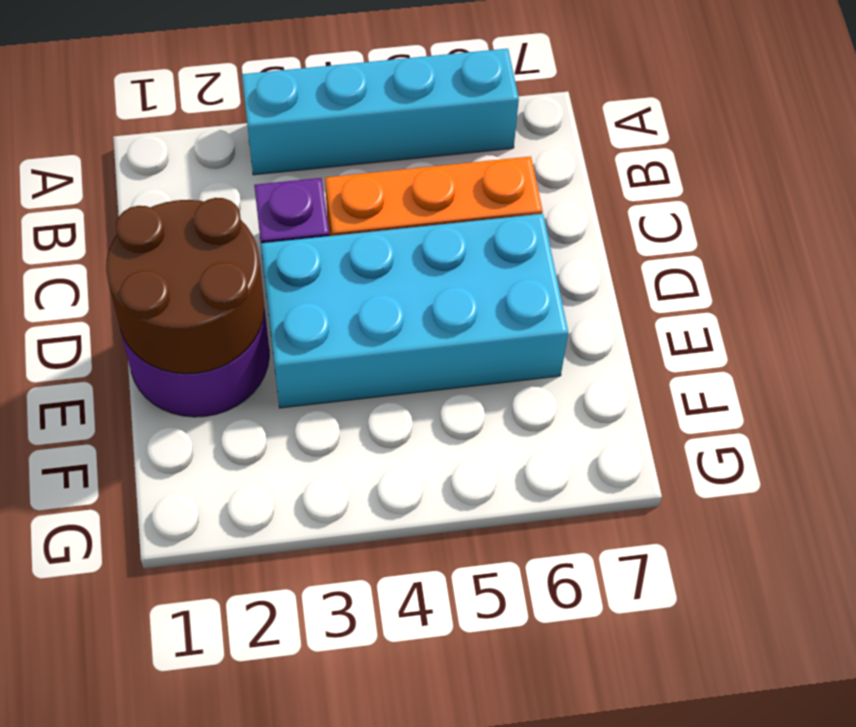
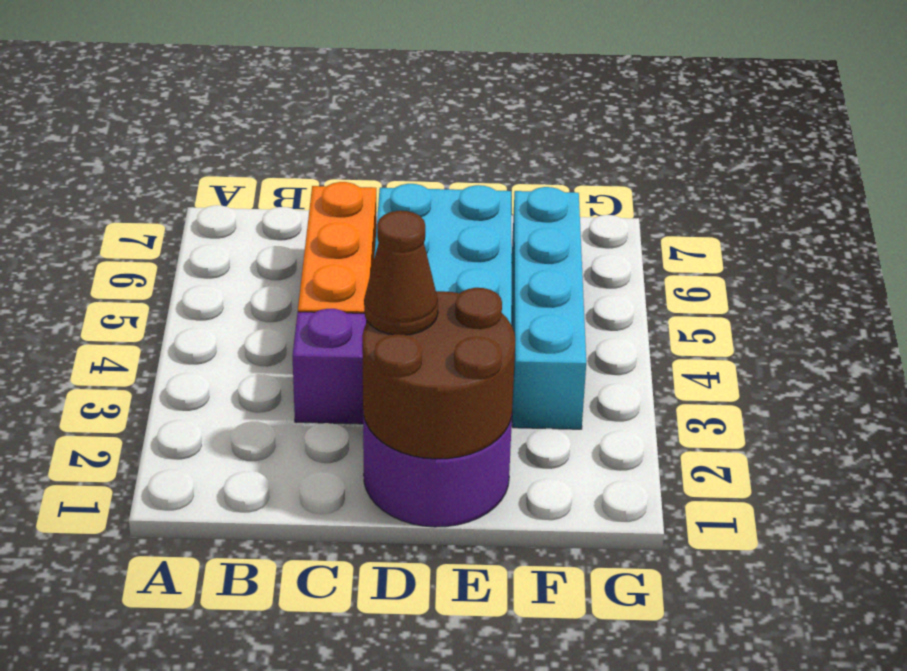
cyan 1x4 brick [242,49,519,175] -> cyan 1x4 brick moved to [512,187,586,429]
none -> brown 1x1 cone [364,211,438,335]

